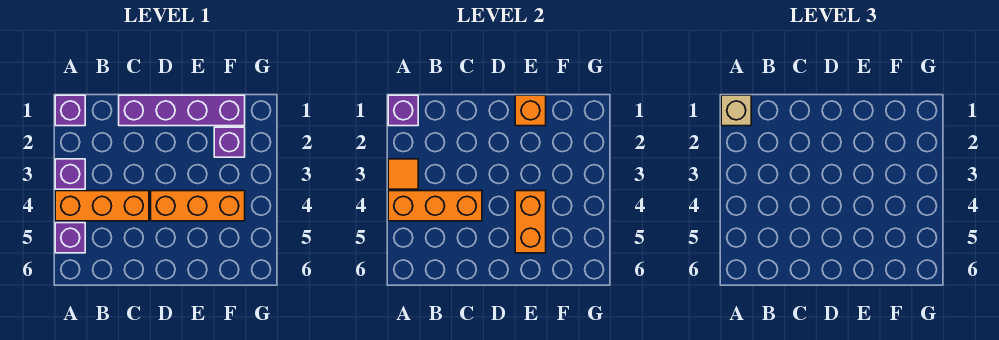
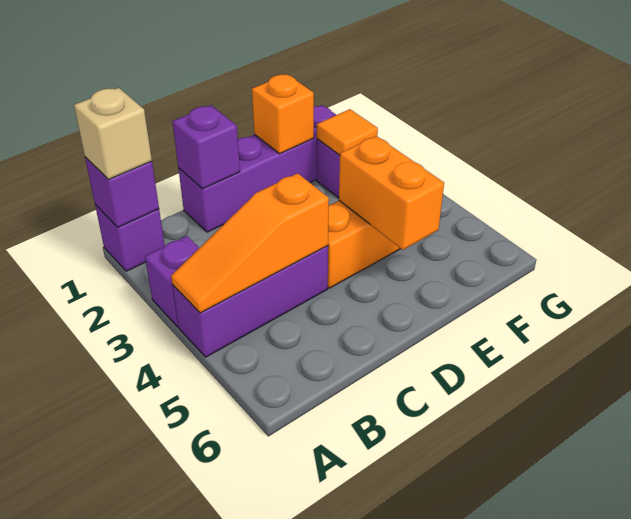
orange 1x1 tile [388,159,418,189] -> orange 1x1 tile moved to [317,109,378,155]
orange 1x3 brick [55,191,149,221] -> purple 1x3 brick [172,246,328,357]
orange 1x3 brick [388,191,482,221] -> orange 1x3 slope [171,173,329,313]
purple 1x1 brick [55,223,85,253] -> purple 1x1 brick moved to [172,105,240,189]

